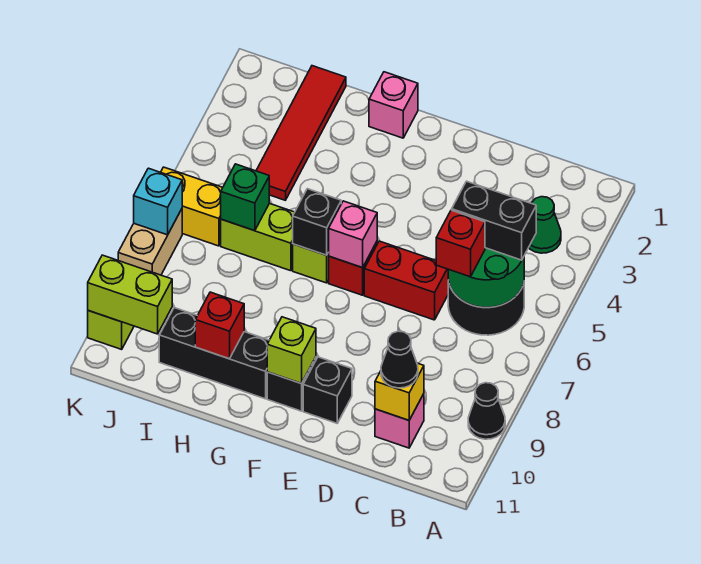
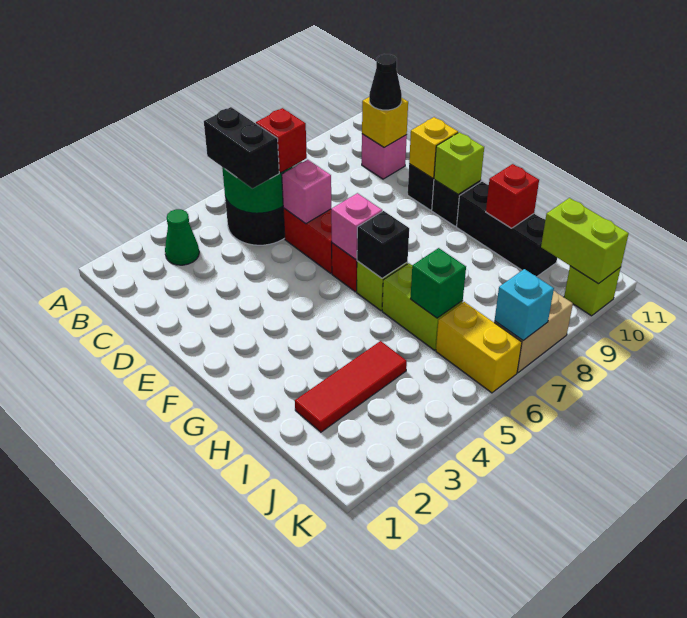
black 1x1 cone [468,383,505,439] -> none
none -> yellow 1x1 brick [409,117,458,178]
pink 1x1 brick [369,72,418,138] -> pink 1x1 brick moved to [282,160,331,224]
red 1x4 tile [256,66,346,200] -> red 1x3 tile [295,341,407,432]

